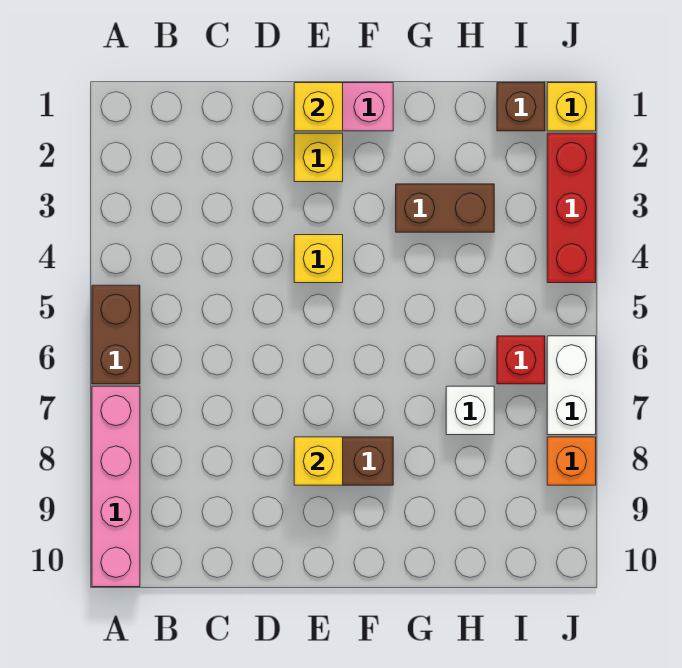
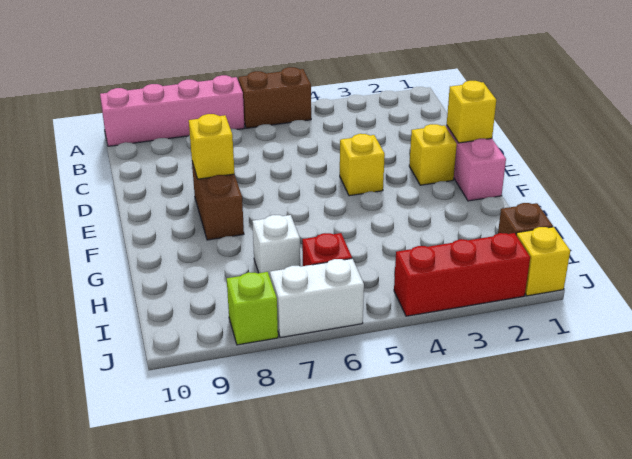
brown 1x2 brick [396,184,494,232] -> none
orange 1x1 brick [547,437,596,485] -> lime 1x1 brick [227,272,278,345]

